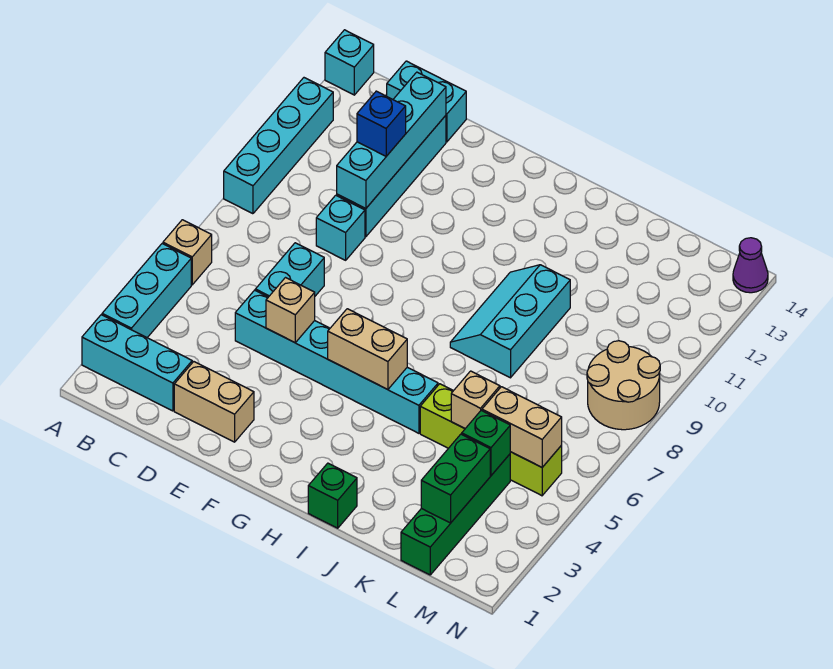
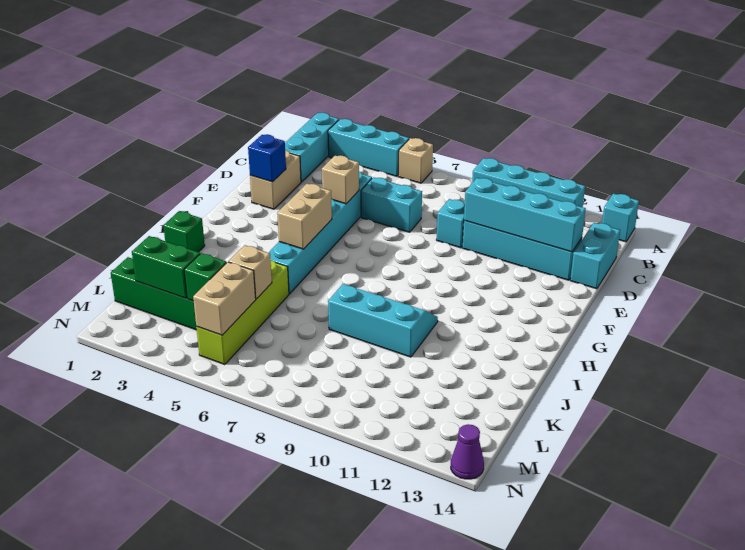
blue 1x1 brick [357,91,406,156] -> blue 1x1 brick moved to [248,135,286,182]
tan 2x2 round brick [587,341,660,430] -> none

